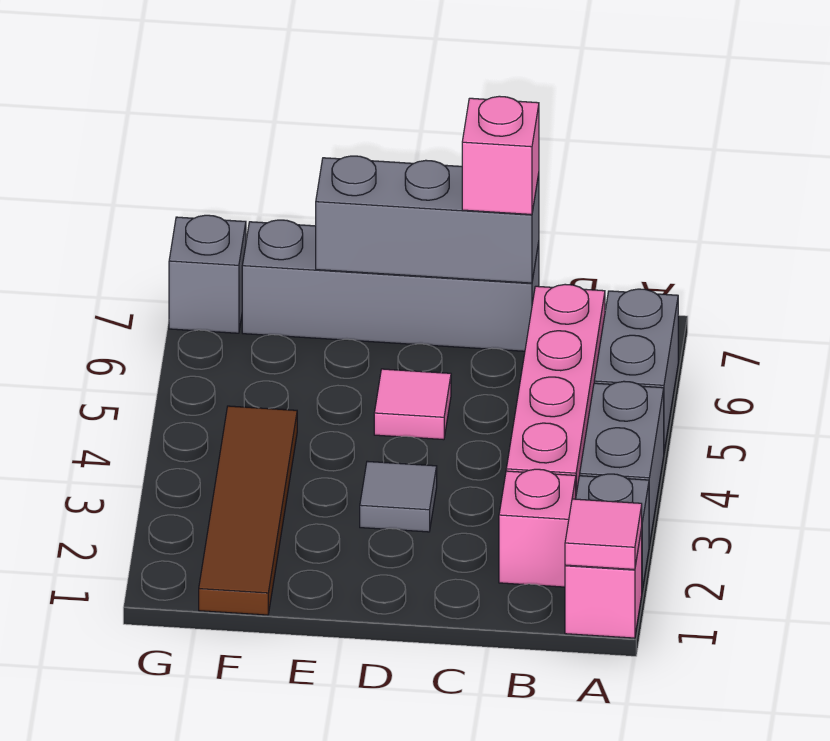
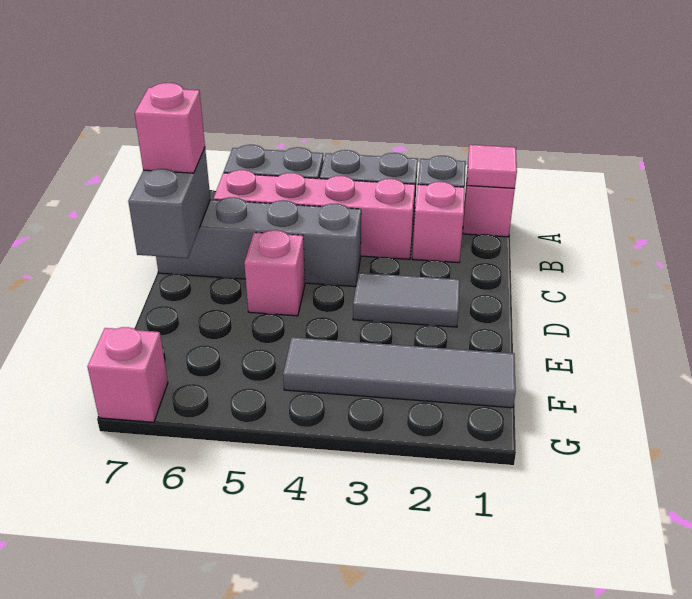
grey 1x4 brick [242,220,539,351] -> grey 1x4 brick turned to [156,197,361,287]
grey 1x3 brick [316,156,539,283] -> grey 1x2 brick [128,148,210,258]
grey 1x1 tile [360,461,437,532] -> grey 1x2 tile [353,273,460,327]
pink 1x1 tile [374,369,451,440] -> pink 1x1 brick [244,230,305,316]
brown 1x4 tile [199,406,297,615] -> grey 1x4 tile [283,337,516,408]
grey 1x1 brick [169,215,246,333] -> pink 1x1 brick [87,327,168,422]

